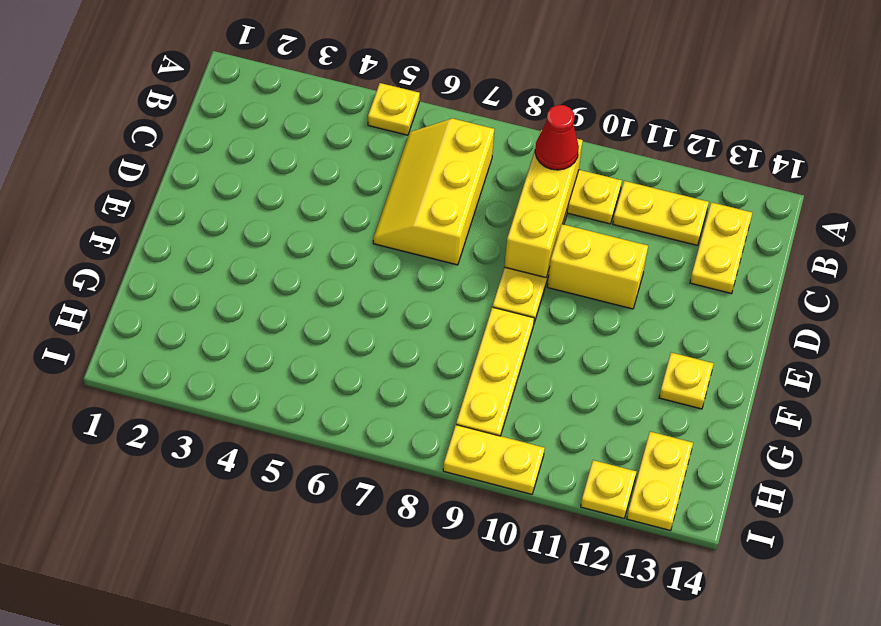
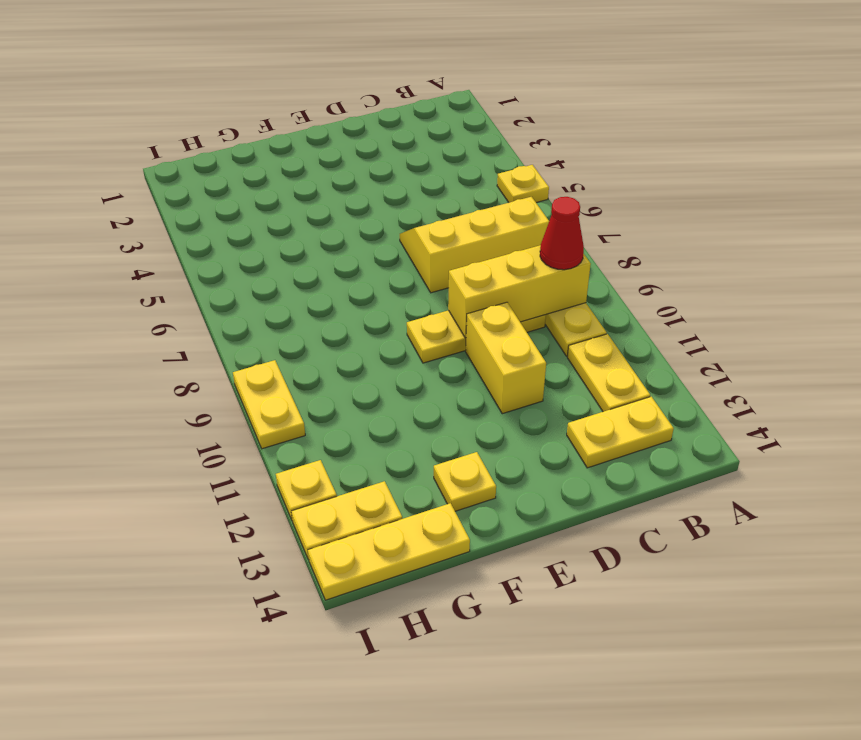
yellow 1x3 plate [456,307,534,436] -> yellow 1x3 plate moved to [308,503,470,600]

